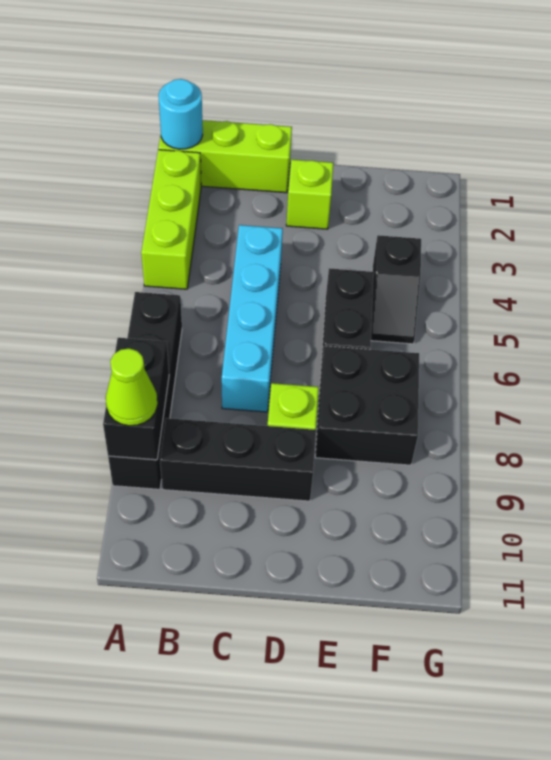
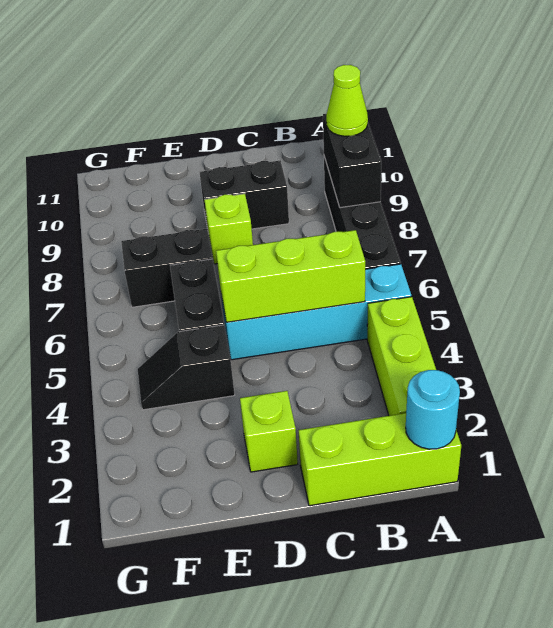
none -> lime 1x3 brick [216,230,365,322]
black 1x3 brick [160,418,316,501] -> black 1x2 brick [200,161,289,229]
cyan 1x4 brick [222,225,283,412] -> cyan 1x4 brick turned to [221,264,411,360]
black 2x2 brick [315,346,419,465] -> black 1x2 brick [121,229,213,307]
black 1x2 slope [371,235,421,344] -> black 1x2 slope turned to [138,325,235,410]

